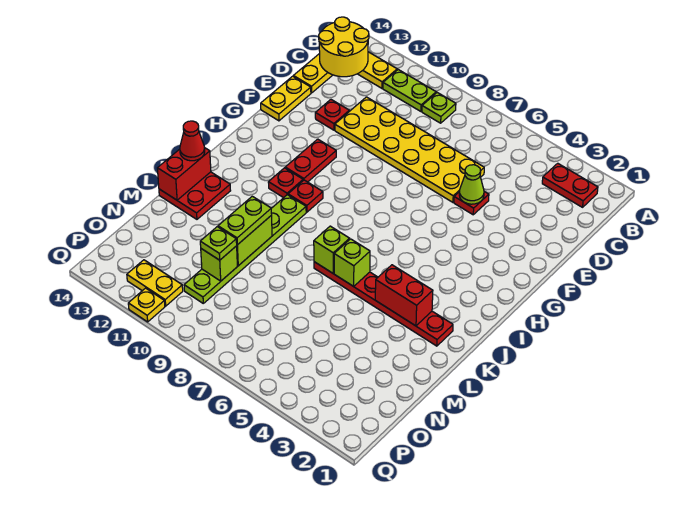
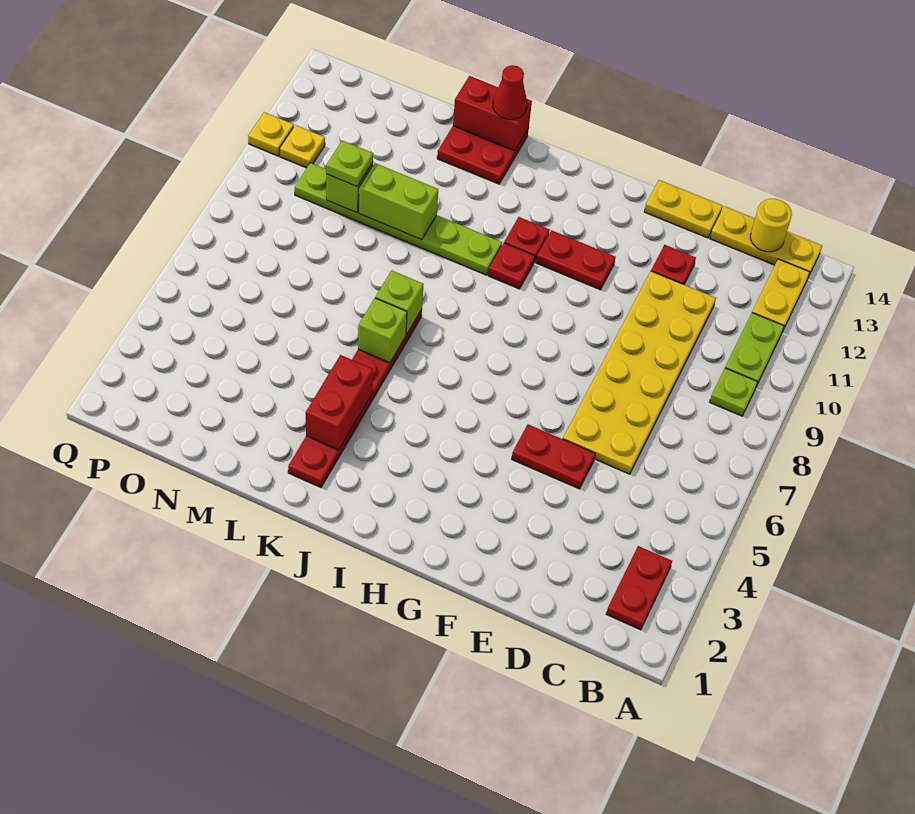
yellow 2x2 round brick [319,17,369,77] -> yellow 1x1 round brick [750,199,792,252]
red 1x1 plate [454,191,489,215] -> red 1x2 plate [512,424,596,489]
lime 1x1 cone [459,165,484,204] -> none
lime 1x2 plate [218,196,272,245] -> none
yellow 1x2 plate [127,260,183,306] -> yellow 1x1 plate [280,125,325,168]

